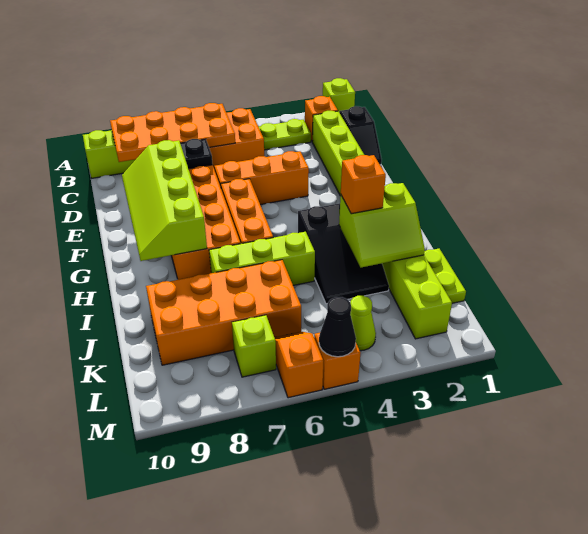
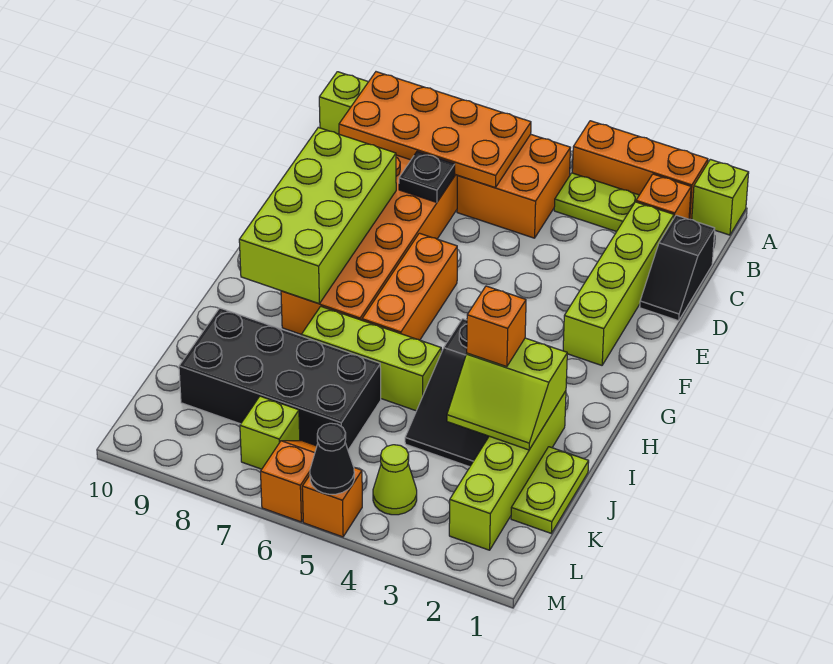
orange 1x3 brick [214,151,309,205] -> orange 1x3 brick moved to [572,121,708,220]
lime 2x4 slope [122,140,207,261] -> lime 2x4 brick [239,128,396,304]
orange 2x4 brick [146,260,301,365] -> black 2x4 brick [179,308,381,450]

